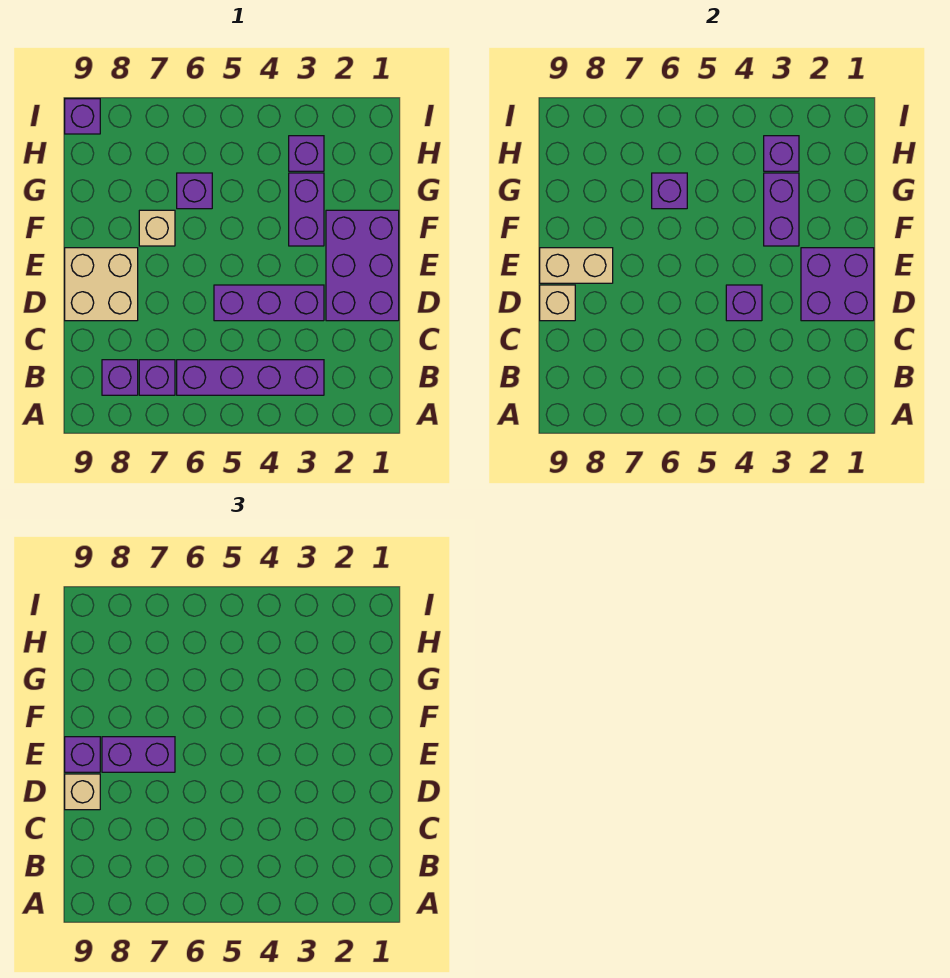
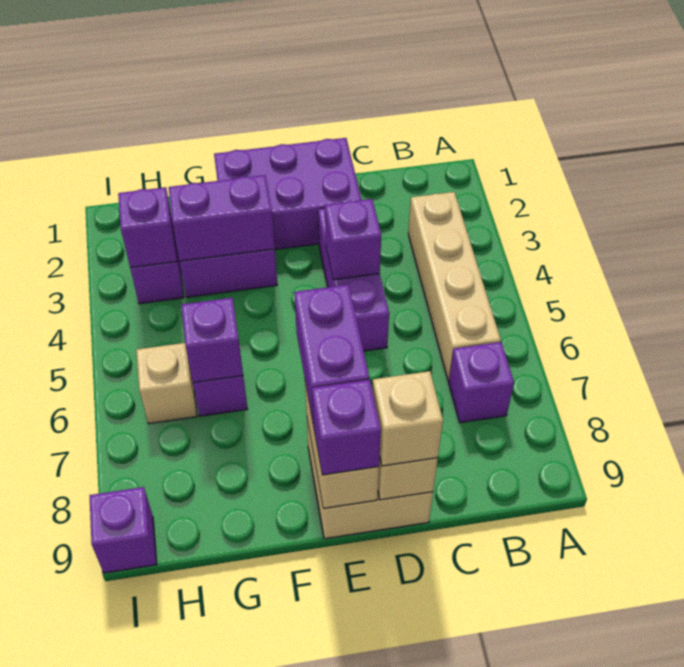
purple 1x4 brick [177,360,324,395] -> tan 1x4 brick [408,192,501,381]
purple 1x1 brick [102,360,138,395] -> none
purple 2x2 brick [801,248,874,321] -> none
tan 1x1 brick [139,210,175,246] -> tan 1x1 brick moved to [136,343,197,424]

